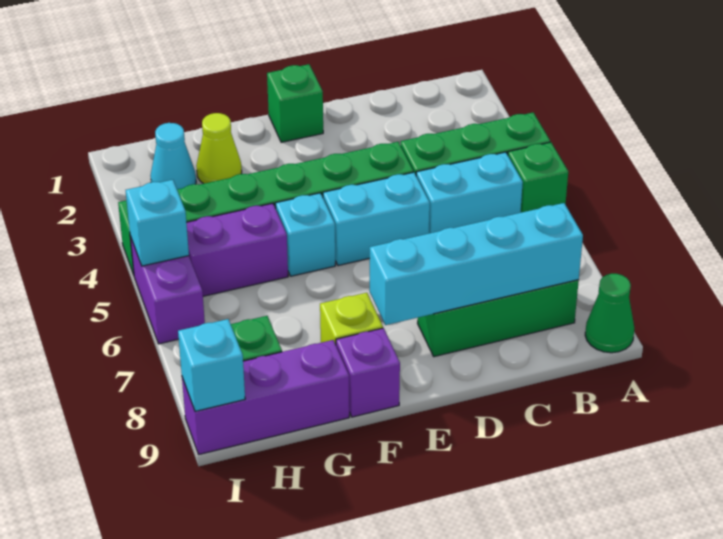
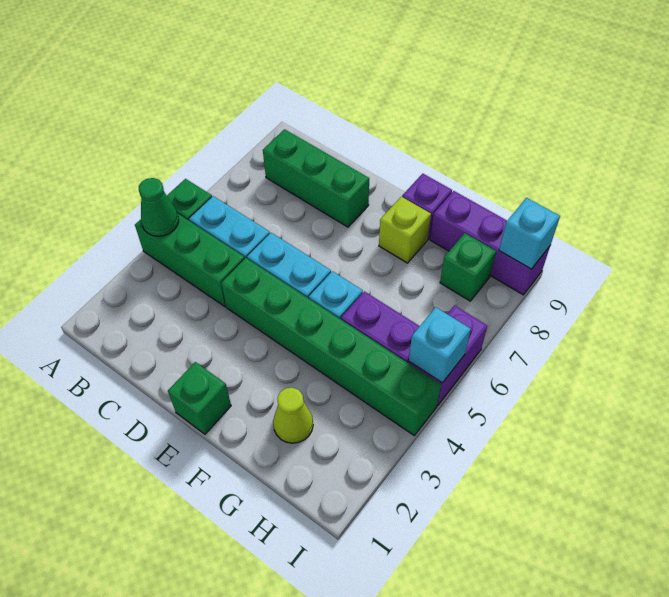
green 1x1 cone [585,274,634,353] -> green 1x1 cone moved to [139,178,179,236]
cyan 1x4 brick [370,203,583,325] -> none
cyan 1x1 cone [150,123,196,189] -> none

